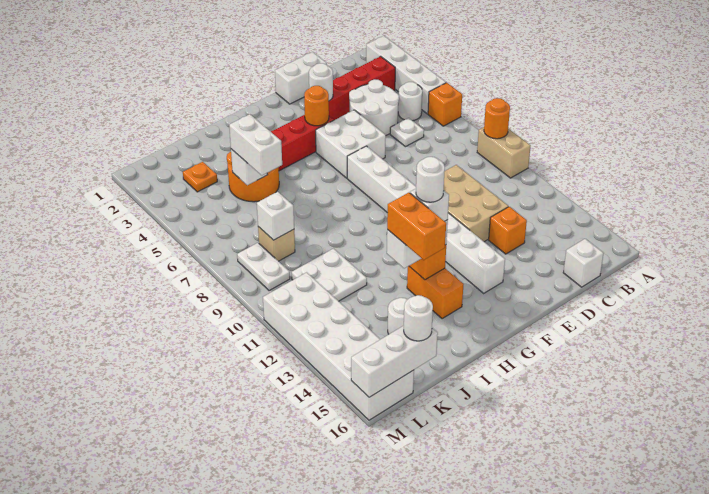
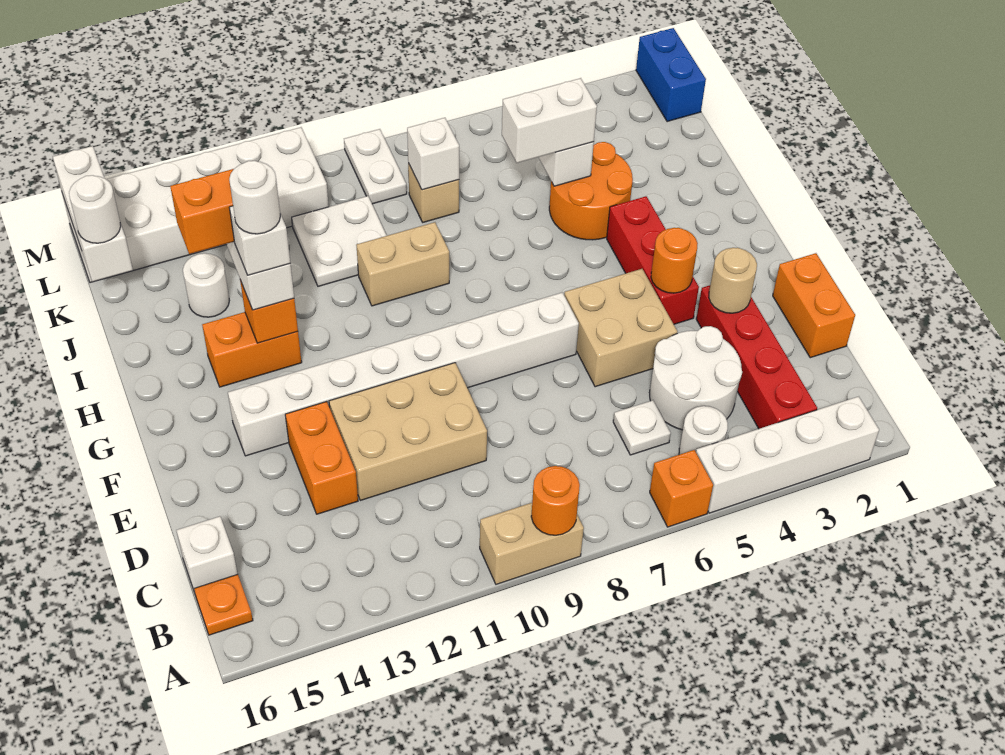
white 1x2 brick [275,52,327,104] -> orange 1x2 brick [773,253,855,358]
orange 1x1 brick [489,207,527,254] -> orange 1x2 brick [285,402,358,514]
white 1x1 round brick [309,63,333,101] -> tan 1x1 round brick [709,248,757,313]
white 2x2 brick [316,110,386,178] -> tan 2x2 brick [564,269,677,387]
none -> tan 1x2 brick [356,222,449,306]
orange 1x1 plate [183,162,217,192] -> orange 1x1 plate moved to [194,574,253,635]
none -> blue 1x2 brick [636,28,706,122]
white 1x2 plate [237,243,290,291] -> white 1x2 plate turned to [344,129,407,204]

